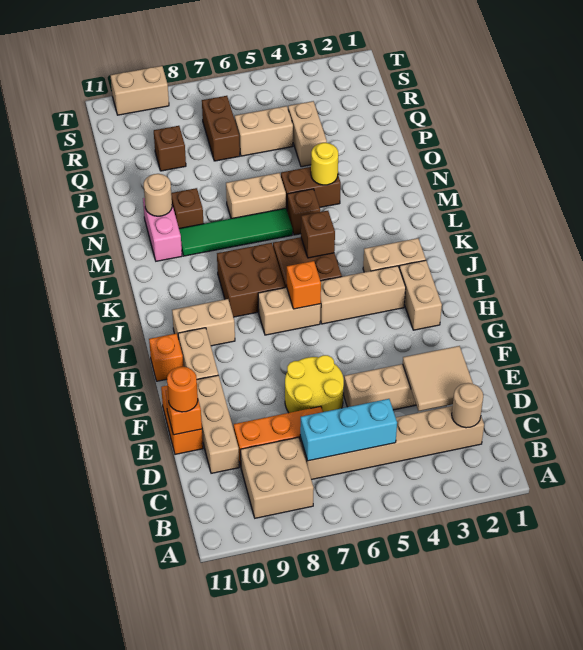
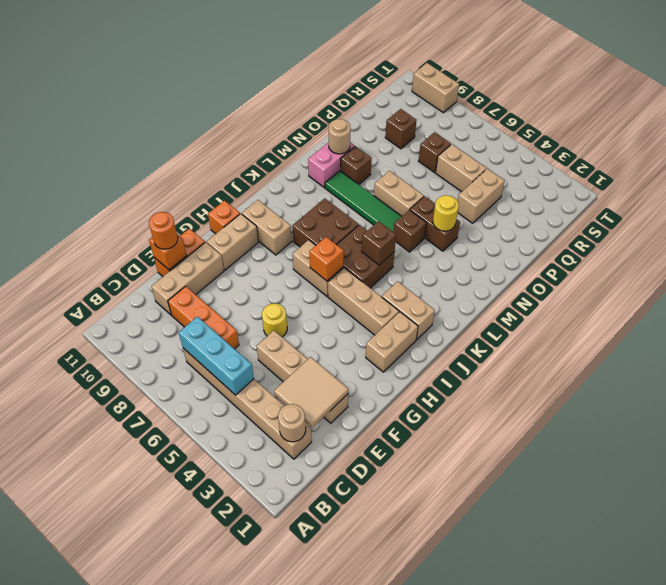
tan 2x2 brick [240,437,314,518] -> none
yellow 2x2 round brick [285,355,344,413] -> yellow 1x1 round brick [262,303,287,337]
brown 1x2 brick [202,96,240,161] -> brown 1x1 brick [419,132,451,172]

